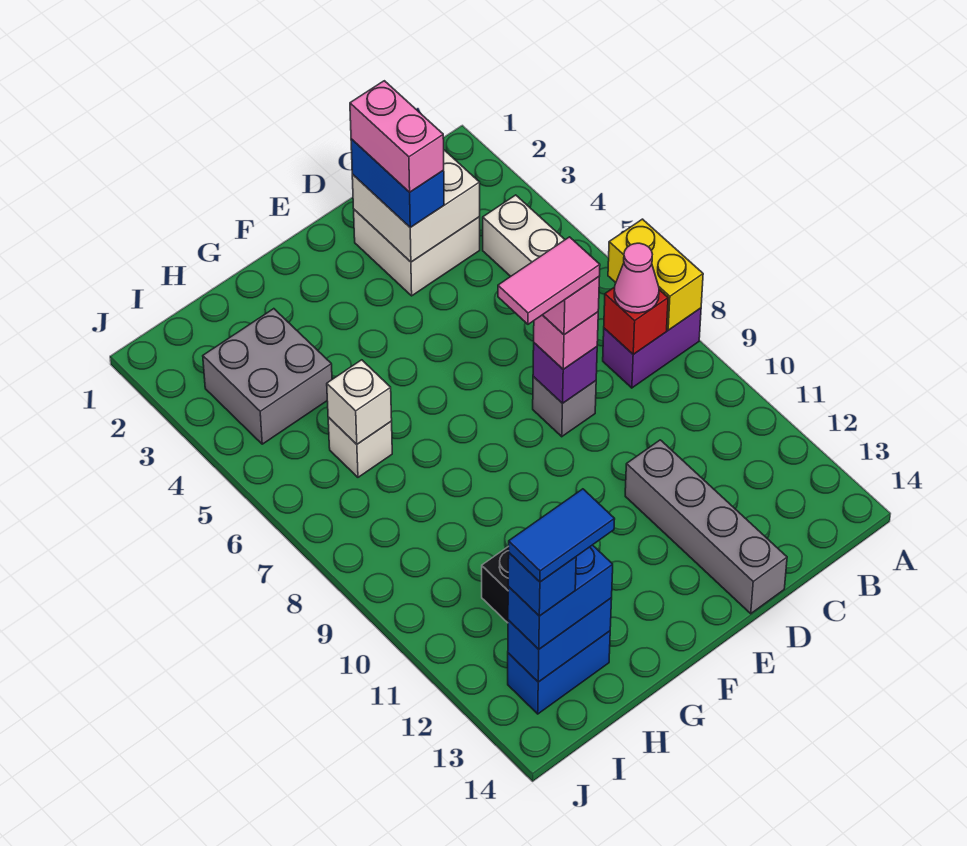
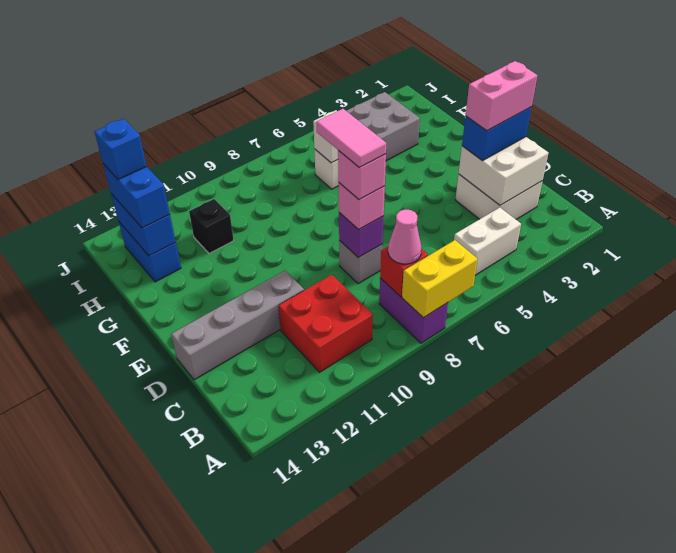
none -> red 2x2 brick [278,275,373,372]
blue 1x2 tile [509,489,615,582] -> none

